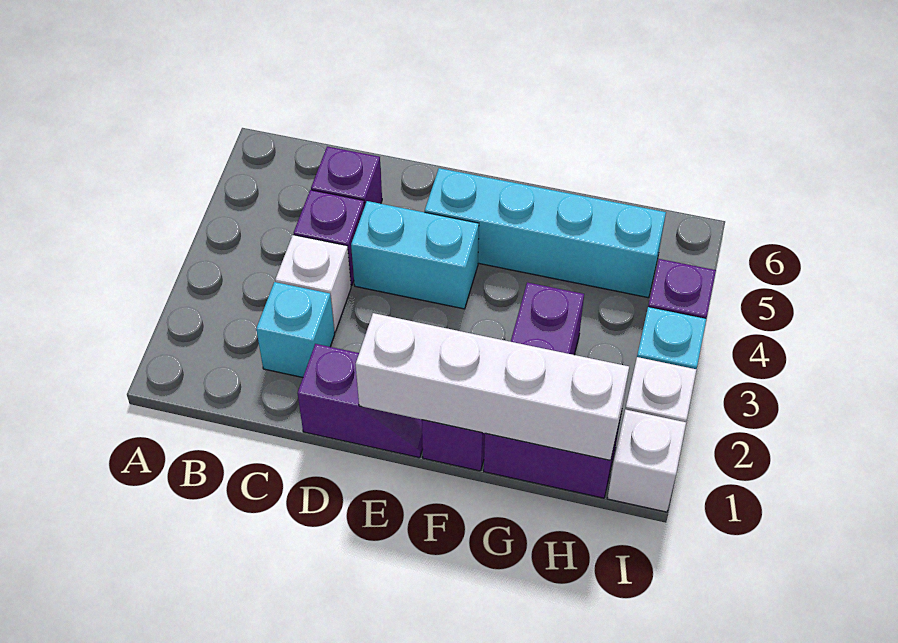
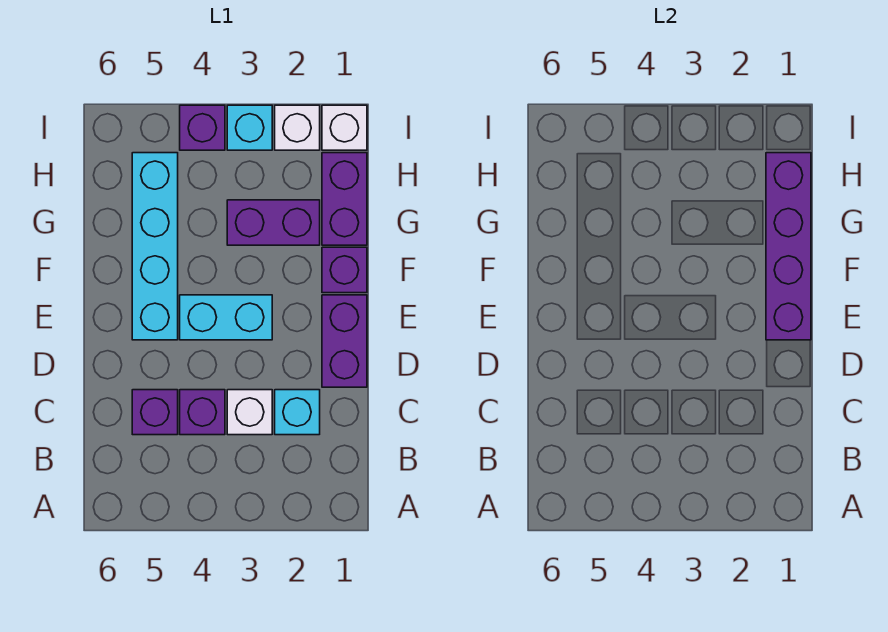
purple 1x2 slope [297,344,423,458] -> purple 1x2 brick [322,295,367,387]
cyan 1x2 brick [351,201,479,309] -> cyan 1x2 brick turned to [180,295,272,340]
white 1x4 brick [356,313,629,460] -> purple 1x4 brick [766,153,811,340]

